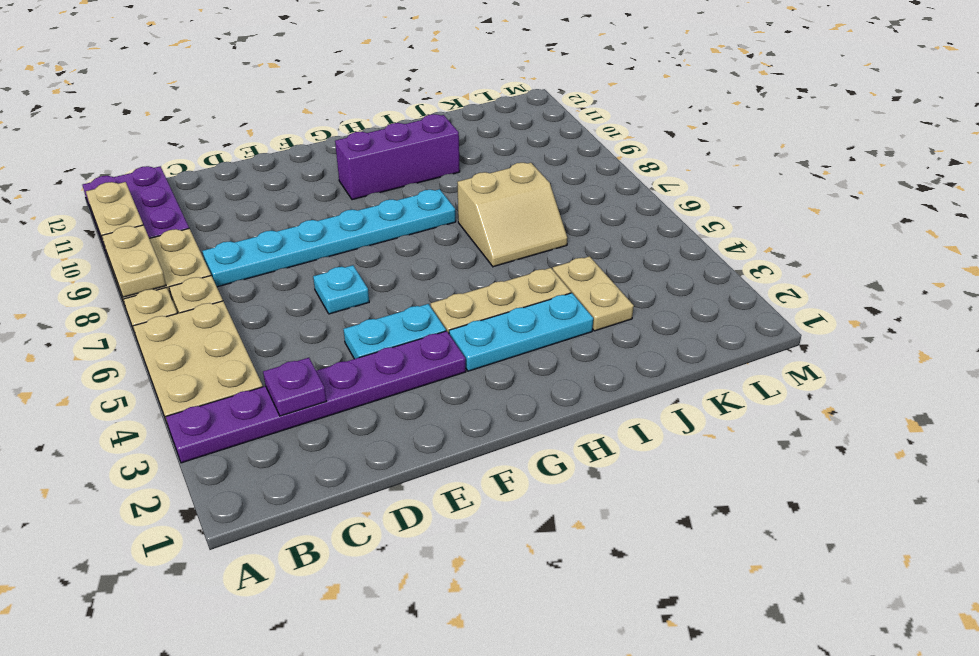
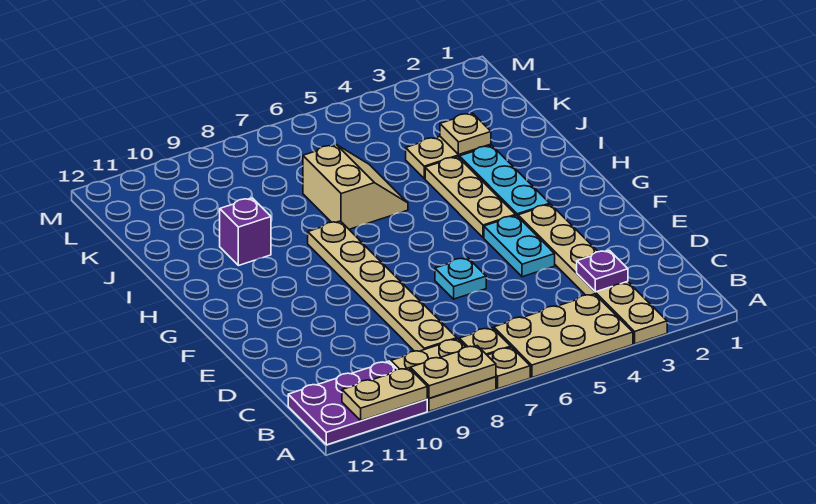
purple 1x6 plate [166,331,466,463] -> tan 1x6 plate [518,204,667,344]
cyan 1x6 plate [202,189,456,287] -> tan 1x6 plate [308,221,457,351]
purple 1x3 brick [335,114,460,200] -> purple 1x1 brick [220,198,271,266]
none -> tan 1x1 plate [440,113,491,155]

